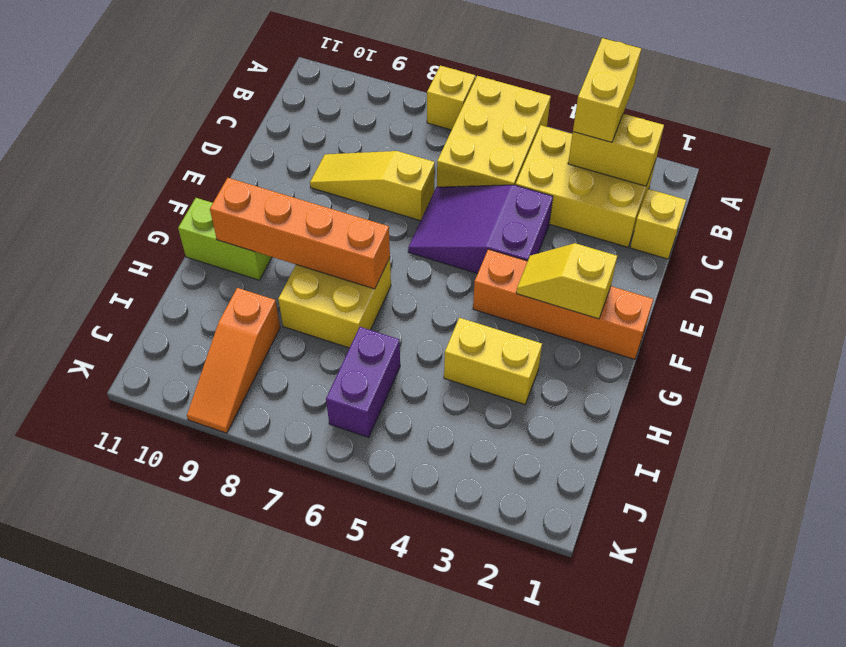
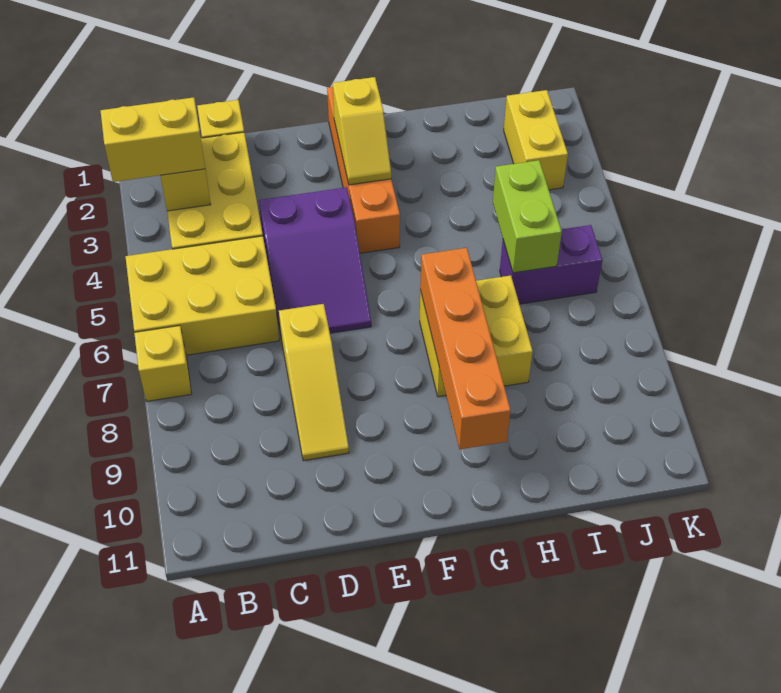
lime 1x2 brick [178,198,272,280] -> lime 1x2 brick moved to [493,160,562,273]
yellow 1x2 brick [444,318,542,404] -> yellow 1x2 brick moved to [504,90,568,190]
orange 1x3 slope [187,288,280,433] -> none

